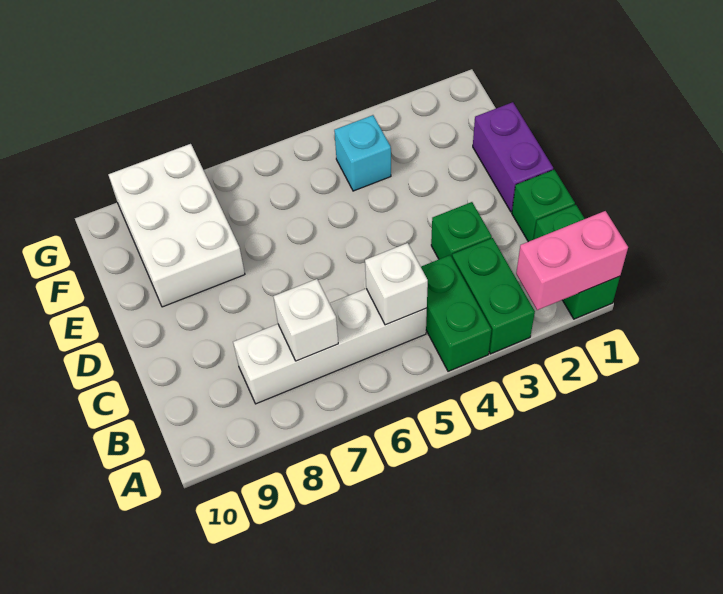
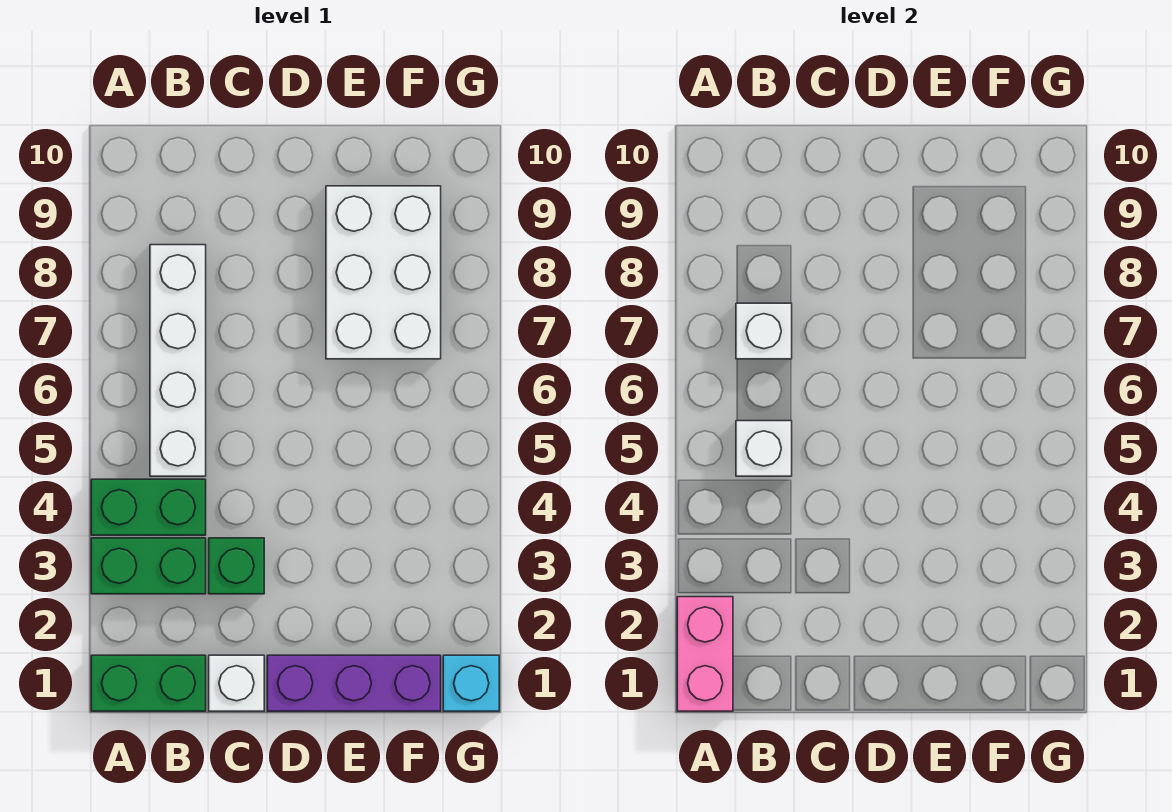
green 1x1 brick [512,170,575,242] -> white 1x1 brick [209,655,264,711]
purple 1x2 brick [473,102,553,212] -> purple 1x3 brick [267,655,441,711]
white 2x3 brick [108,144,245,307] -> white 2x3 brick turned to [326,186,441,359]
cyan 1x1 brick [334,115,391,191] -> cyan 1x1 brick moved to [443,655,499,711]

